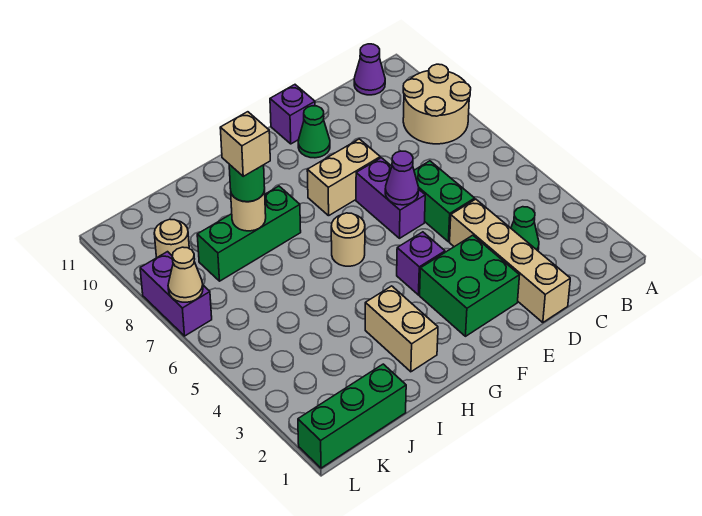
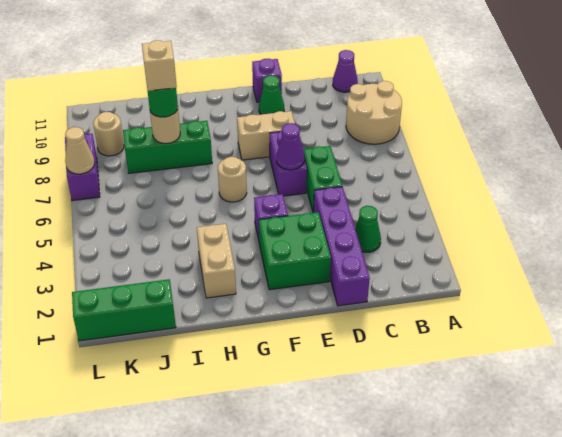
tan 1x4 brick [450,199,570,323] -> purple 1x4 brick [314,187,370,306]

